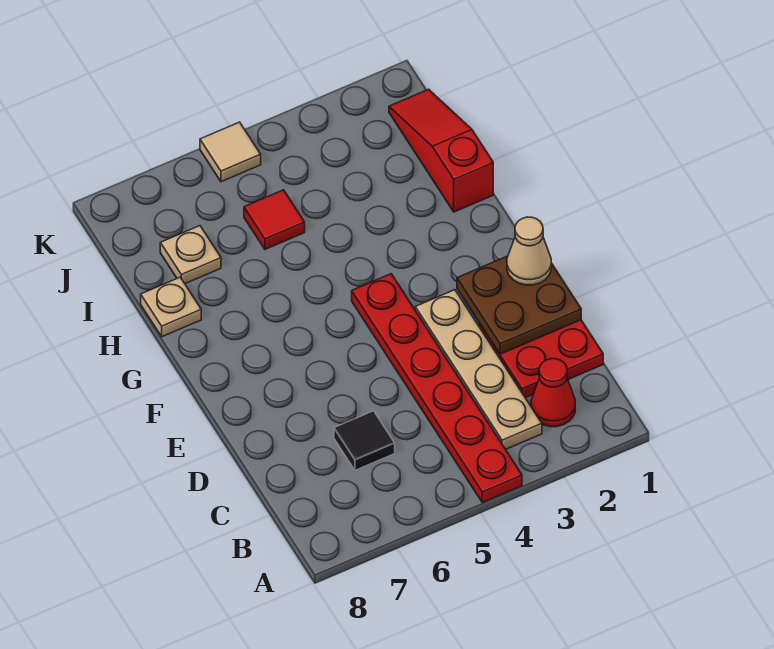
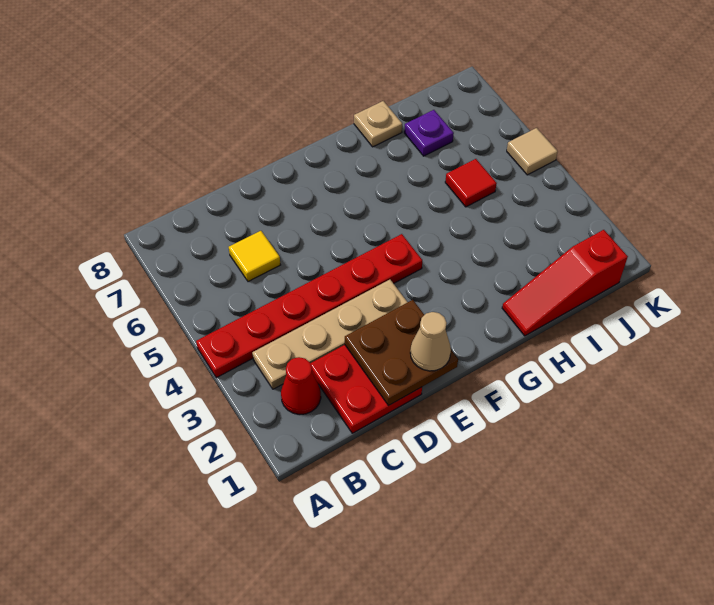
black 1x1 tile [334,411,395,470] -> yellow 1x1 tile [229,231,280,282]
red 1x3 slope [389,89,493,212] -> red 1x3 slope turned to [502,230,628,336]
tan 1x1 plate [160,226,221,284] -> purple 1x1 plate [404,110,454,156]

